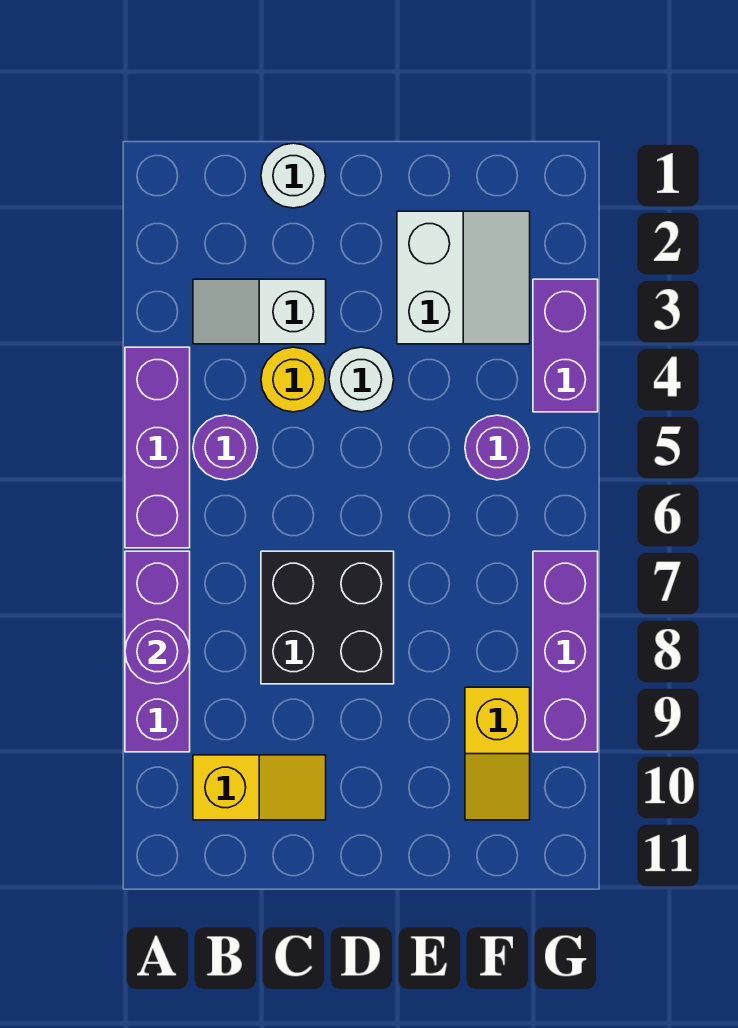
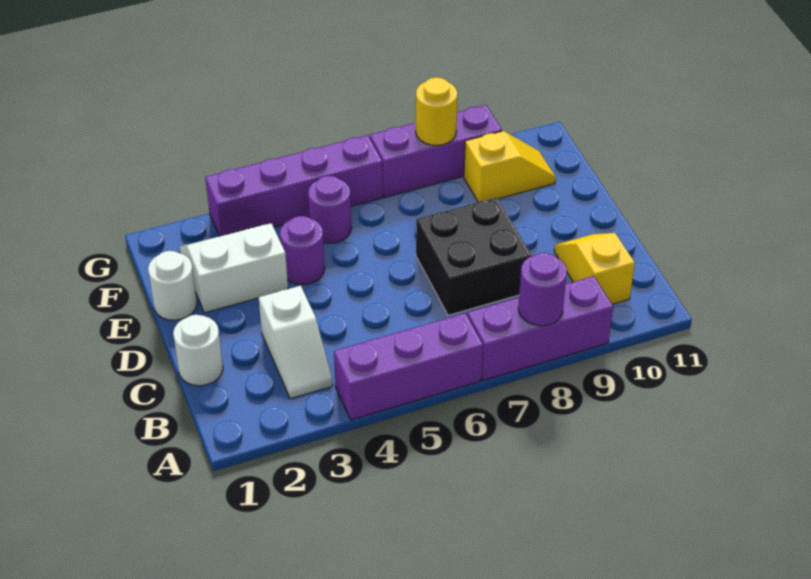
purple 1x1 round brick [193,415,258,480] -> purple 1x1 round brick moved to [280,216,325,285]
yellow 1x1 round brick [261,347,326,412] -> yellow 1x1 round brick moved to [416,77,457,145]
white 1x1 round brick [329,347,394,412] -> white 1x1 round brick moved to [148,251,197,320]
purple 1x2 brick [533,279,598,412] -> purple 1x4 brick [205,135,383,236]

